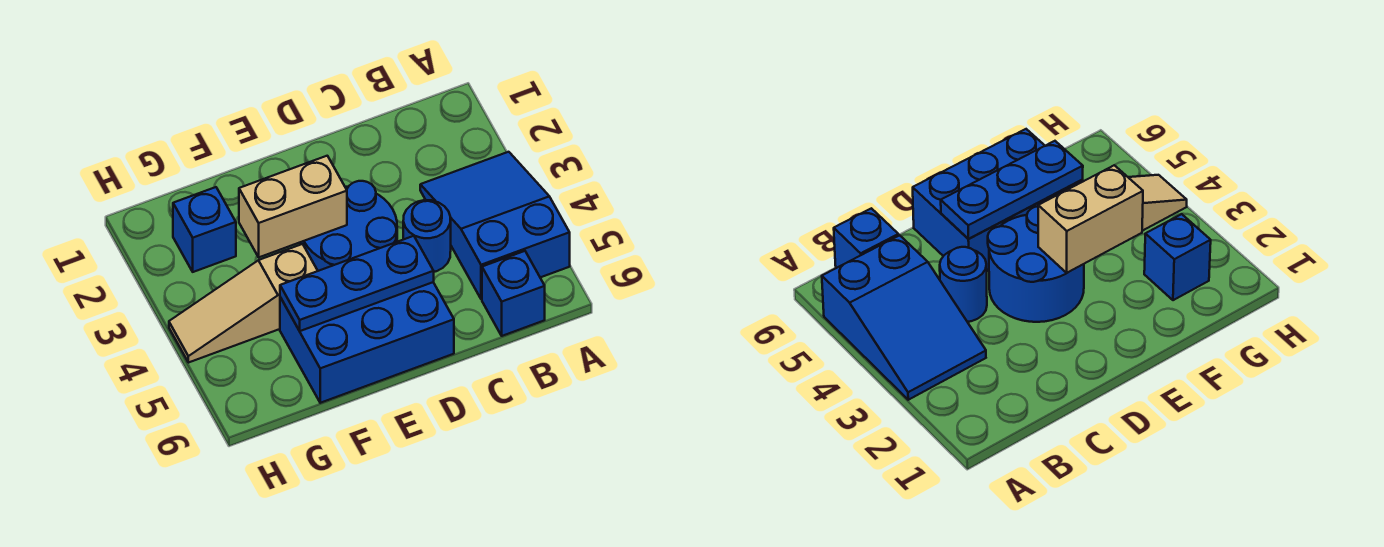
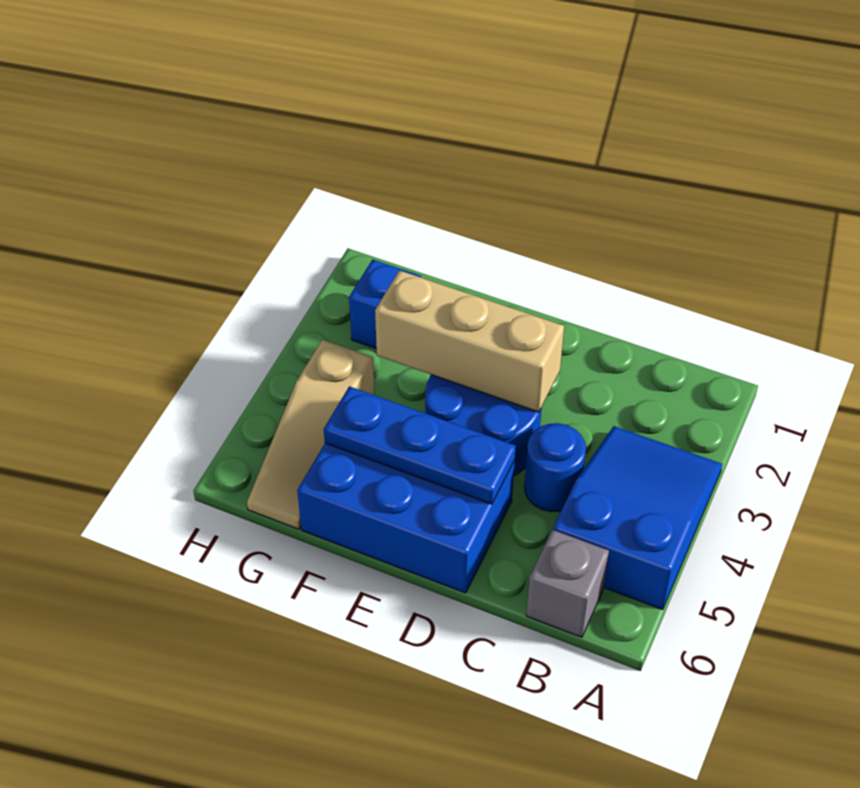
blue 1x1 brick [482,251,545,336] -> grey 1x1 brick [526,530,609,637]
tan 1x2 brick [239,156,347,257] -> tan 1x3 brick [375,271,564,412]
tan 1x3 slope [169,244,318,363] -> tan 1x3 slope turned to [247,340,375,529]

